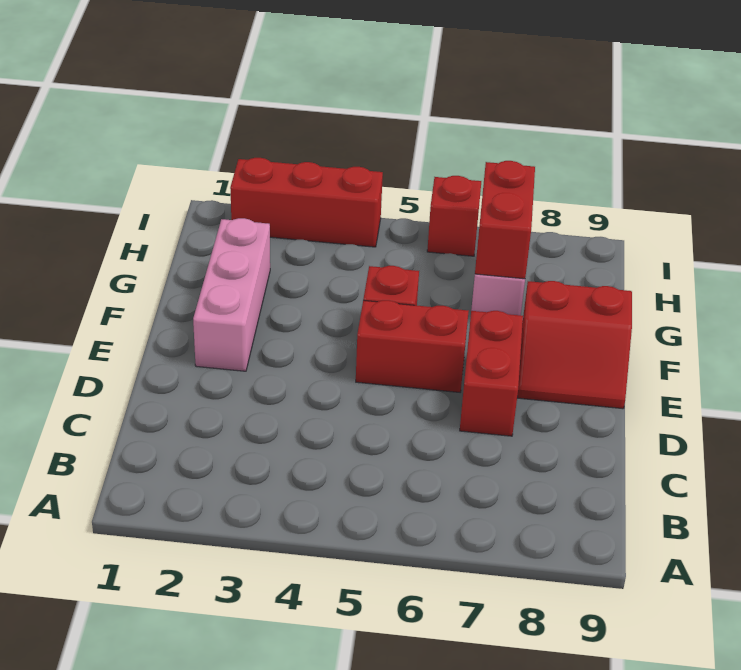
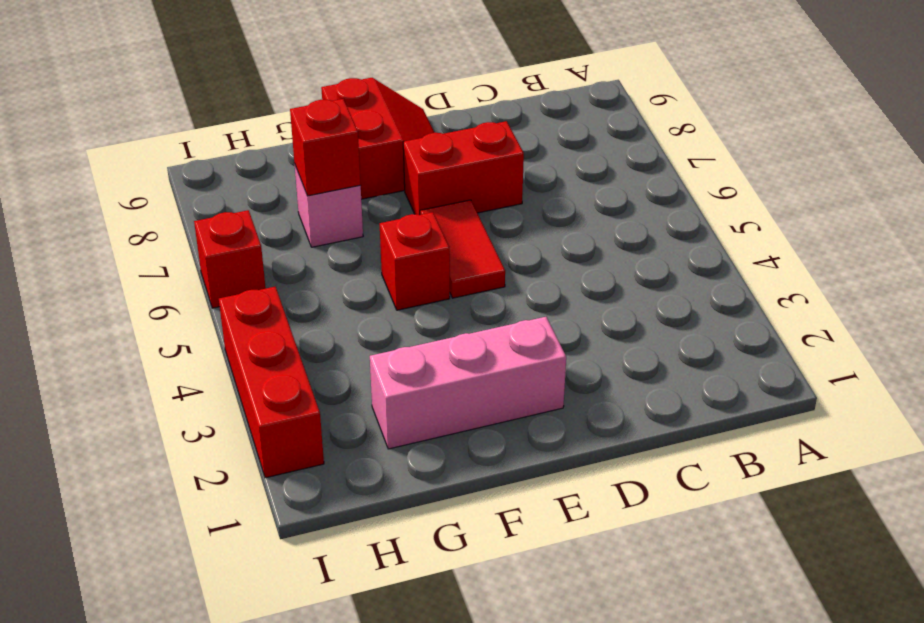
red 1x2 brick [356,300,469,392] -> red 1x2 tile [420,200,505,298]
red 1x2 brick [475,161,535,279] -> red 1x1 brick [290,99,361,196]

